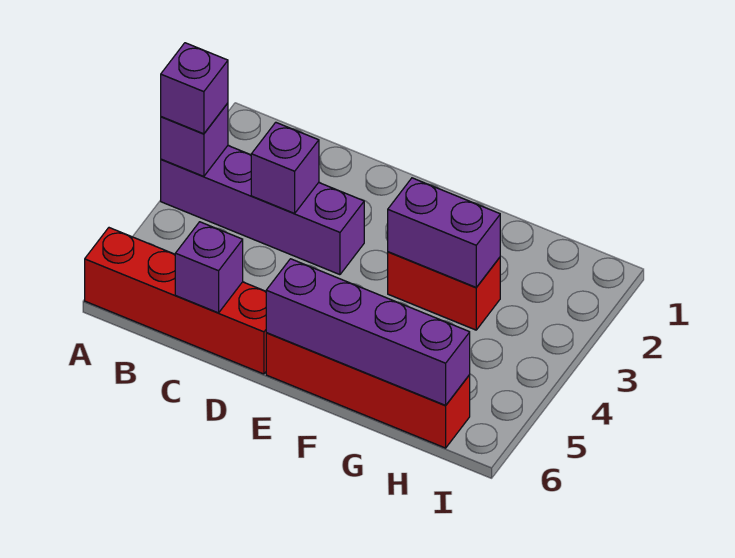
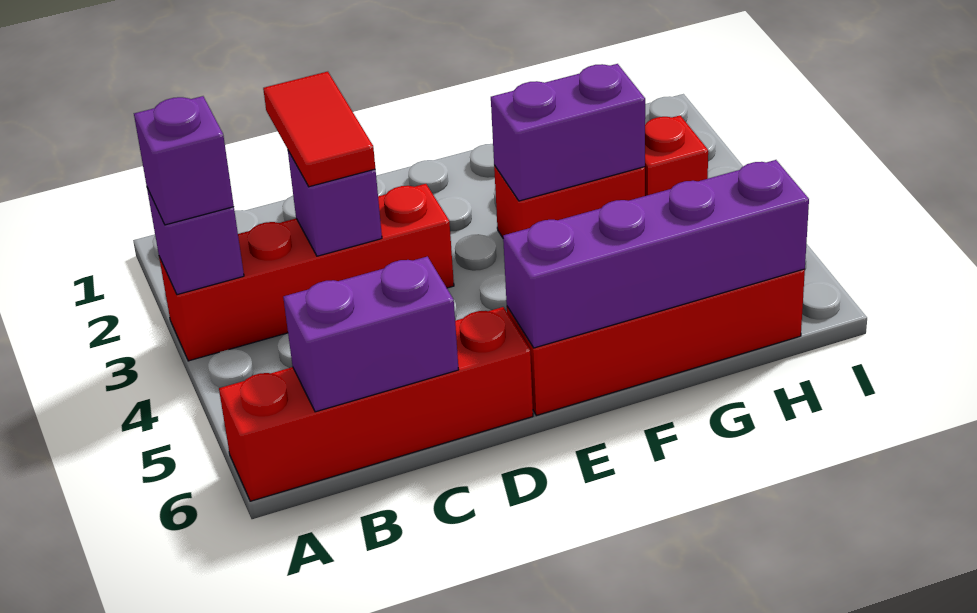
purple 1x4 brick [161,146,364,275] -> red 1x4 brick [159,184,454,361]
none -> red 1x2 tile [263,72,375,187]
purple 1x1 brick [175,222,243,313] -> purple 1x2 brick [283,256,459,412]
none -> red 1x1 brick [645,115,708,196]

